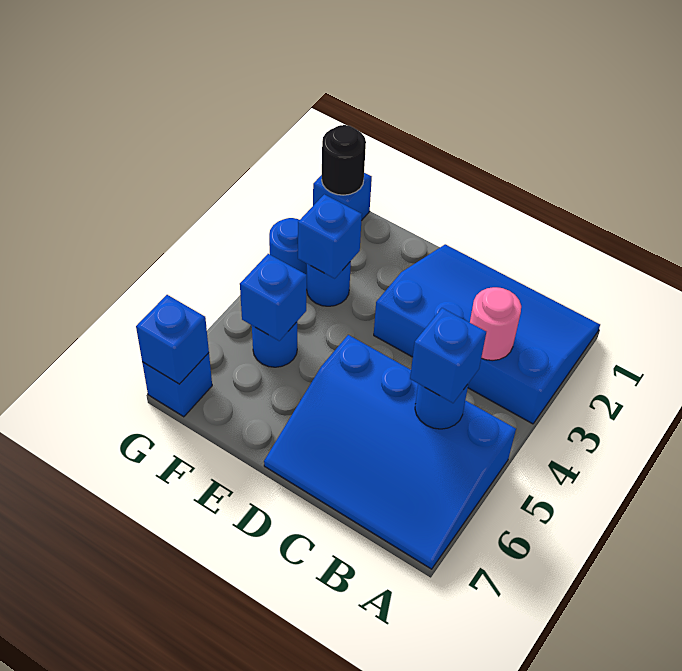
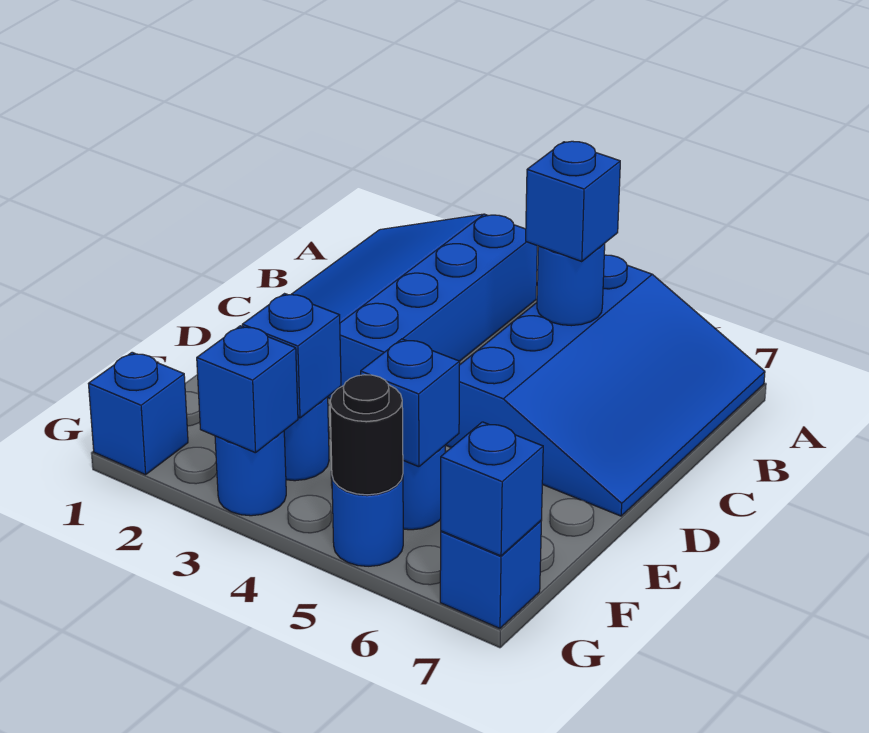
pink 1x1 round brick [470,287,521,361] -> none
black 1x1 round brick [322,125,366,195] -> black 1x1 round brick moved to [330,375,403,495]
none -> blue 1x1 brick [197,326,298,453]
none -> blue 1x1 round brick [332,476,403,566]

